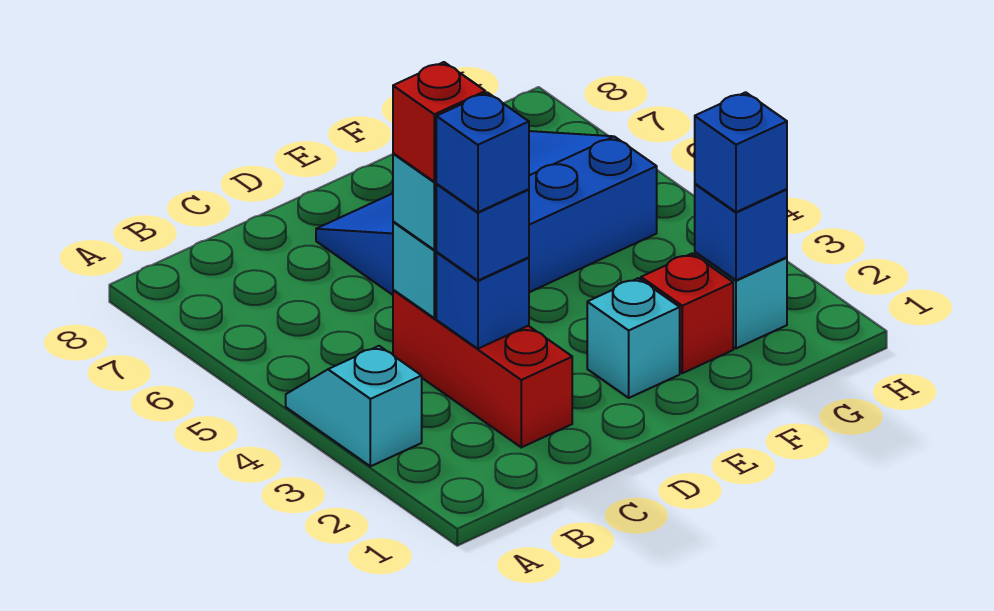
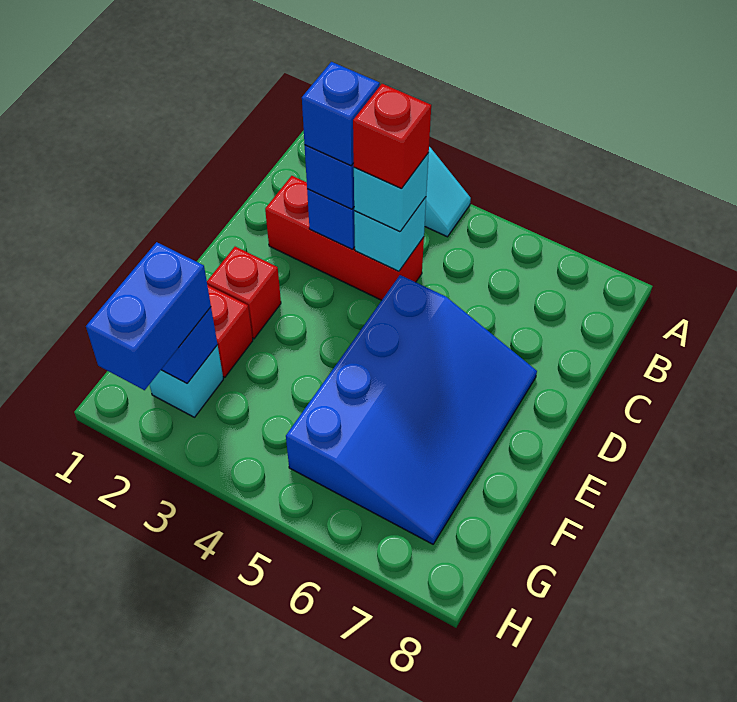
cyan 1x1 brick [587,278,680,398] -> red 1x1 brick [207,247,281,339]
blue 1x1 brick [695,92,787,212] -> blue 1x2 brick [86,242,211,390]

